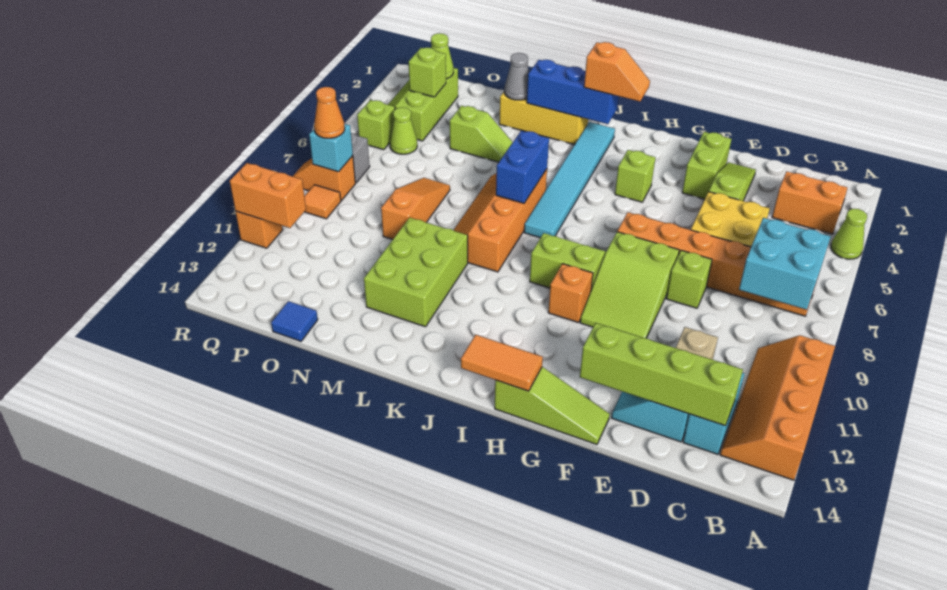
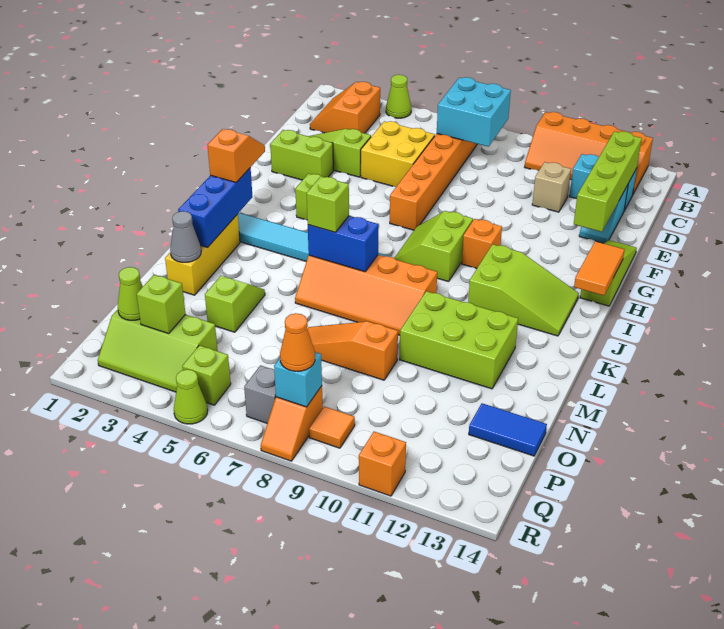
lime 1x1 brick [666,250,712,308] -> lime 1x1 brick moved to [307,176,349,232]
lime 2x3 slope [580,232,679,338] -> lime 2x3 slope moved to [468,244,579,336]
blue 1x1 tile [271,301,318,341] -> blue 1x2 tile [469,403,547,456]
lime 1x1 cone [390,107,417,154] -> lime 1x1 cone moved to [174,370,208,424]
orange 1x2 brick [230,163,306,228] -> none

